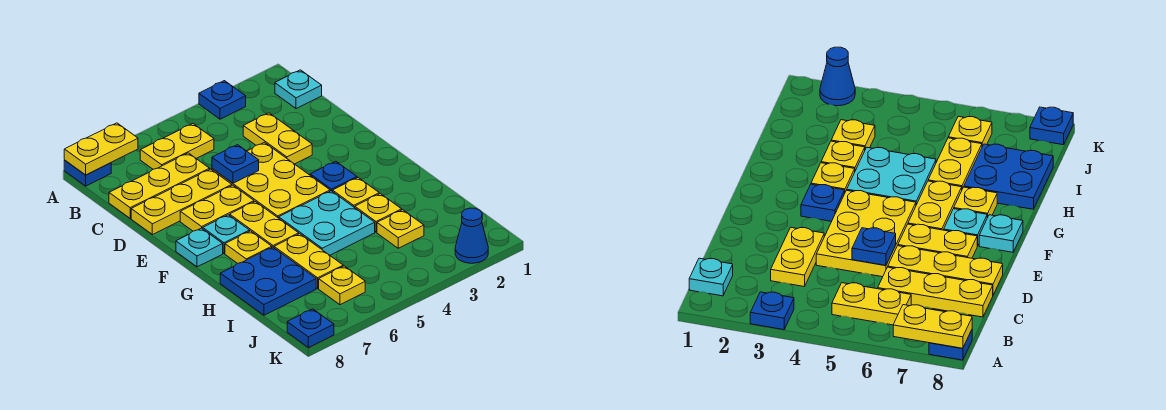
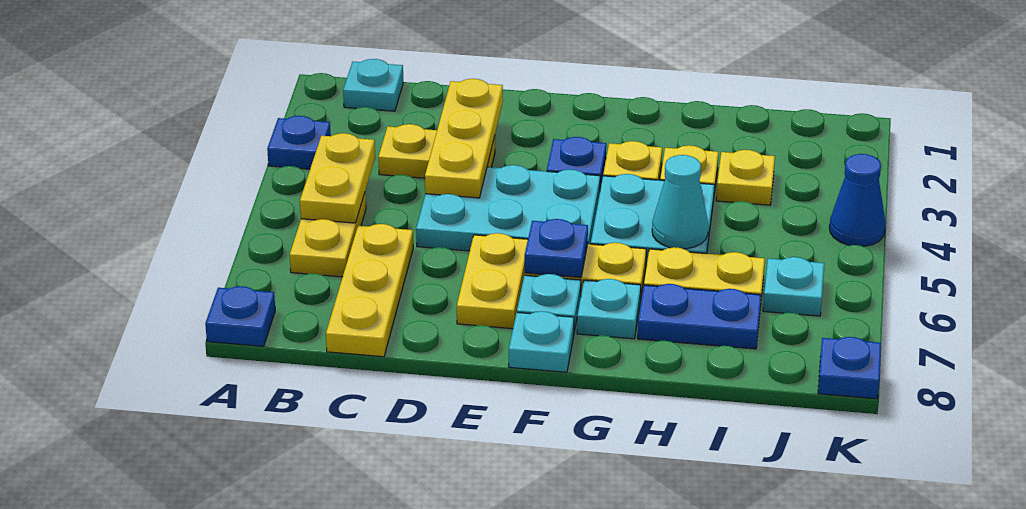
yellow 1x2 plate [64,123,138,175] -> yellow 1x2 plate moved to [300,133,375,223]
yellow 2x3 plate [212,142,330,218] -> cyan 2x3 plate [416,165,600,251]
blue 1x1 plate [212,145,259,183] -> blue 1x1 plate moved to [525,219,588,278]
yellow 1x3 plate [131,169,232,235] -> yellow 1x3 plate moved to [425,79,503,198]
yellow 1x1 plate [225,231,272,264] -> cyan 1x1 plate [577,279,641,339]
none -> cyan 1x1 cone [652,155,708,249]
blue 2x2 plate [220,247,316,315] -> blue 1x2 plate [638,284,761,349]
yellow 1x1 plate [319,266,365,305] -> cyan 1x1 plate [763,257,824,316]
blue 1x1 cone [455,208,488,263] -> blue 1x1 cone moved to [829,154,886,246]

